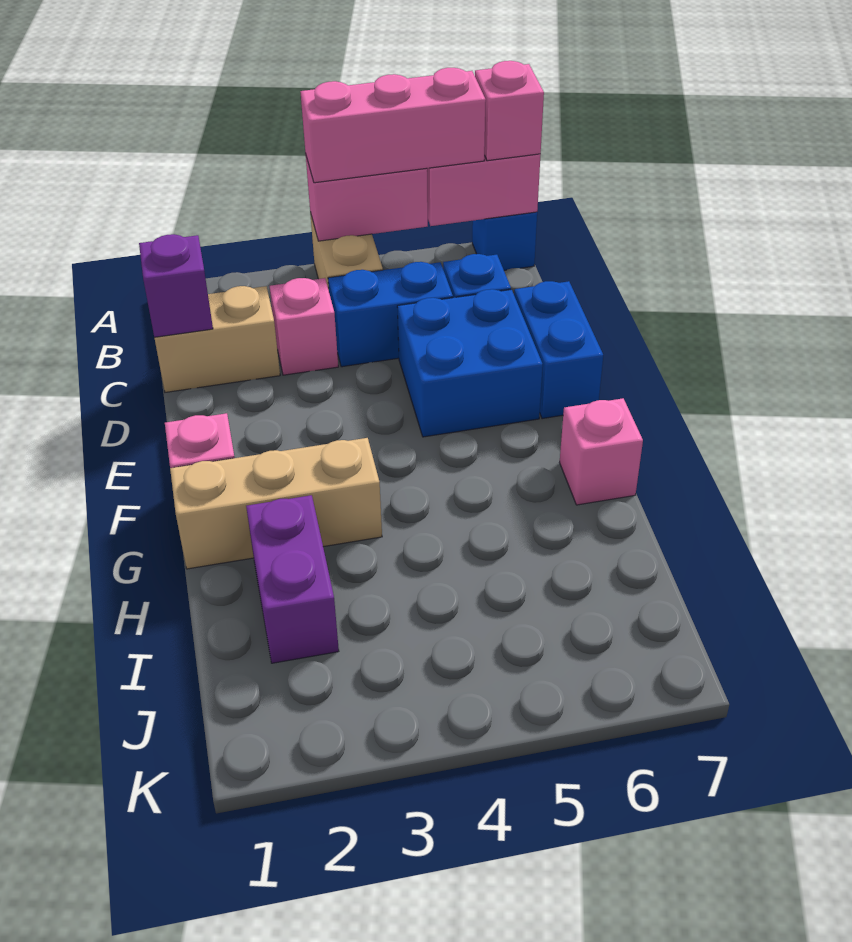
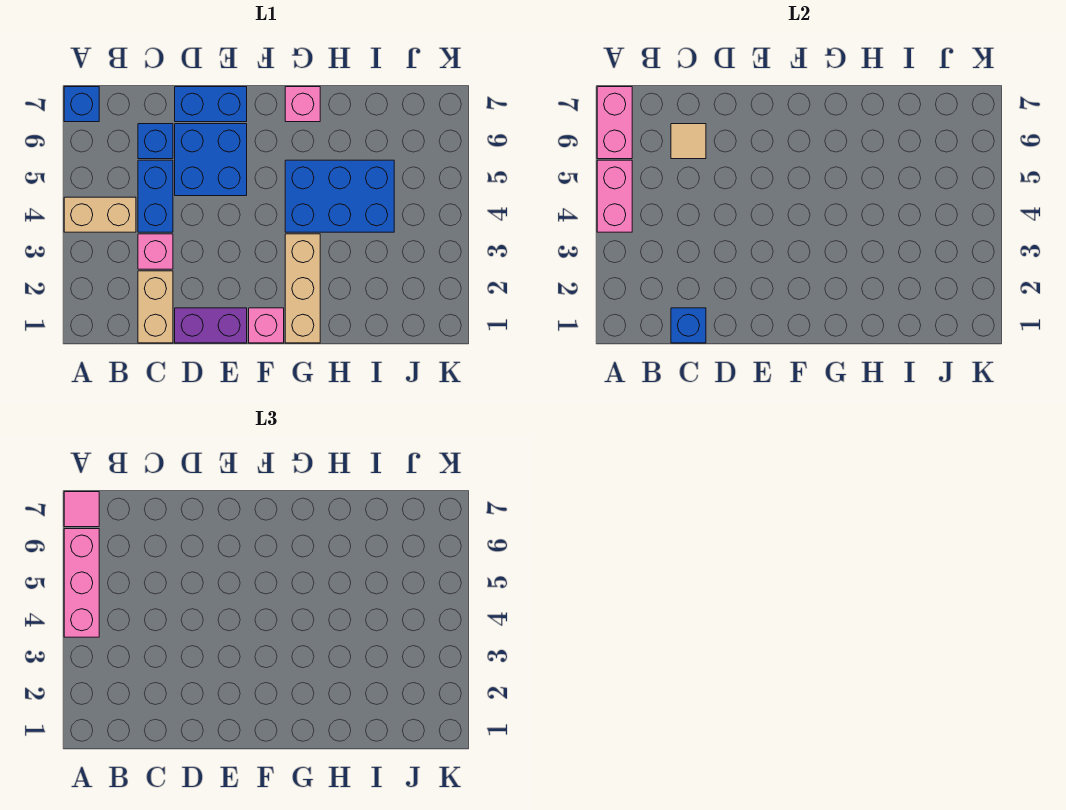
pink 1x1 brick [475,61,544,161] -> pink 1x1 tile [64,492,99,527]
purple 1x1 brick [139,234,213,337] -> blue 1x1 brick [671,308,706,343]
none -> tan 1x1 tile [671,124,706,159]
none -> blue 2x3 brick [285,160,394,232]
purple 1x2 brick [246,495,339,663] -> purple 1x2 brick moved to [175,308,247,343]

